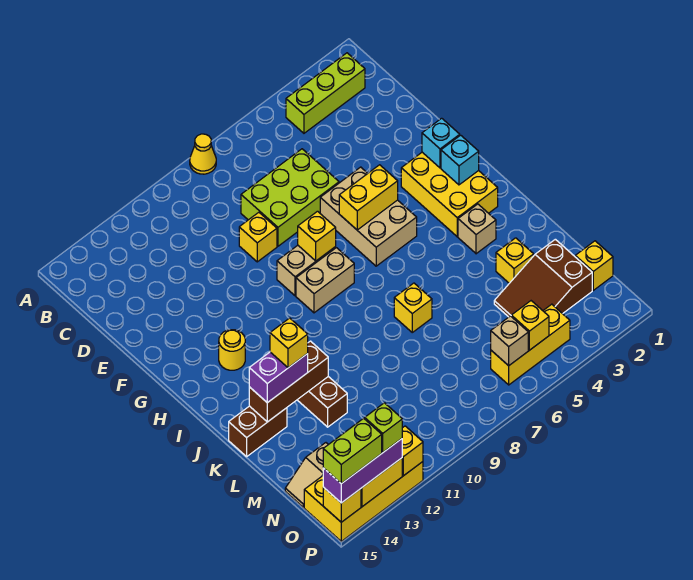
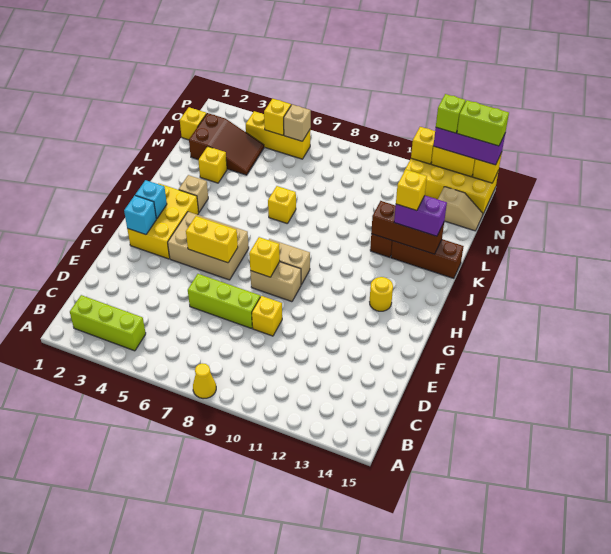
lime 2x3 brick [241,149,339,246] -> lime 1x3 brick [188,274,260,328]
tan 2x3 brick [320,167,417,266] -> tan 2x3 brick turned to [168,212,249,280]
brown 1x2 brick [229,406,287,457] -> brown 1x3 brick [391,239,464,278]

